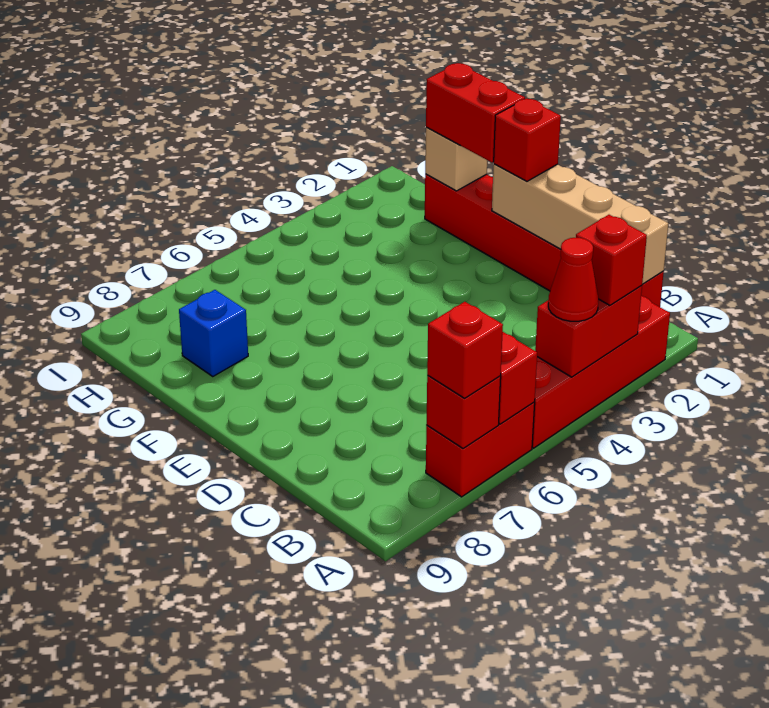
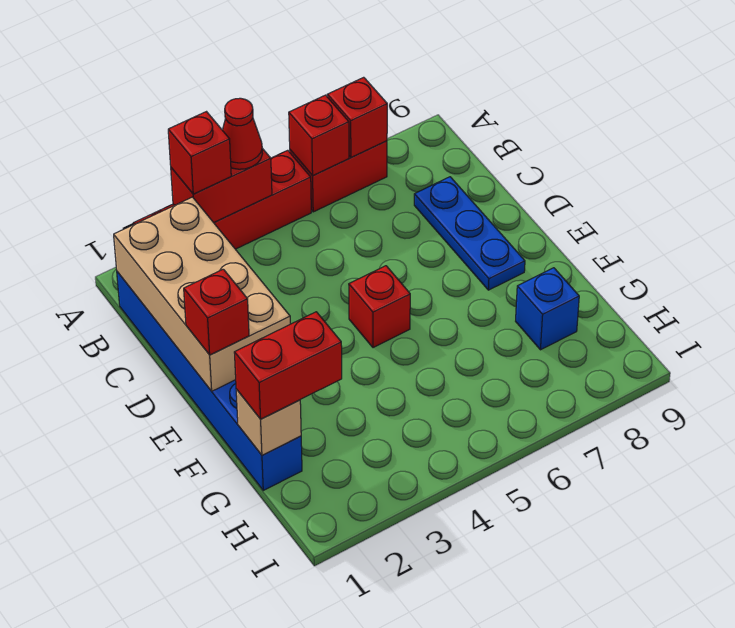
red 1x1 brick [427,302,503,398] -> red 1x1 brick moved to [349,266,410,348]
red 1x6 brick [425,174,664,307] -> blue 1x6 brick [117,272,302,490]
tan 1x4 brick [492,164,669,284] -> tan 2x4 brick [114,197,290,391]
none -> blue 1x3 plate [414,177,525,290]
red 1x2 brick [426,63,525,162] -> red 1x2 brick turned to [234,312,342,419]

